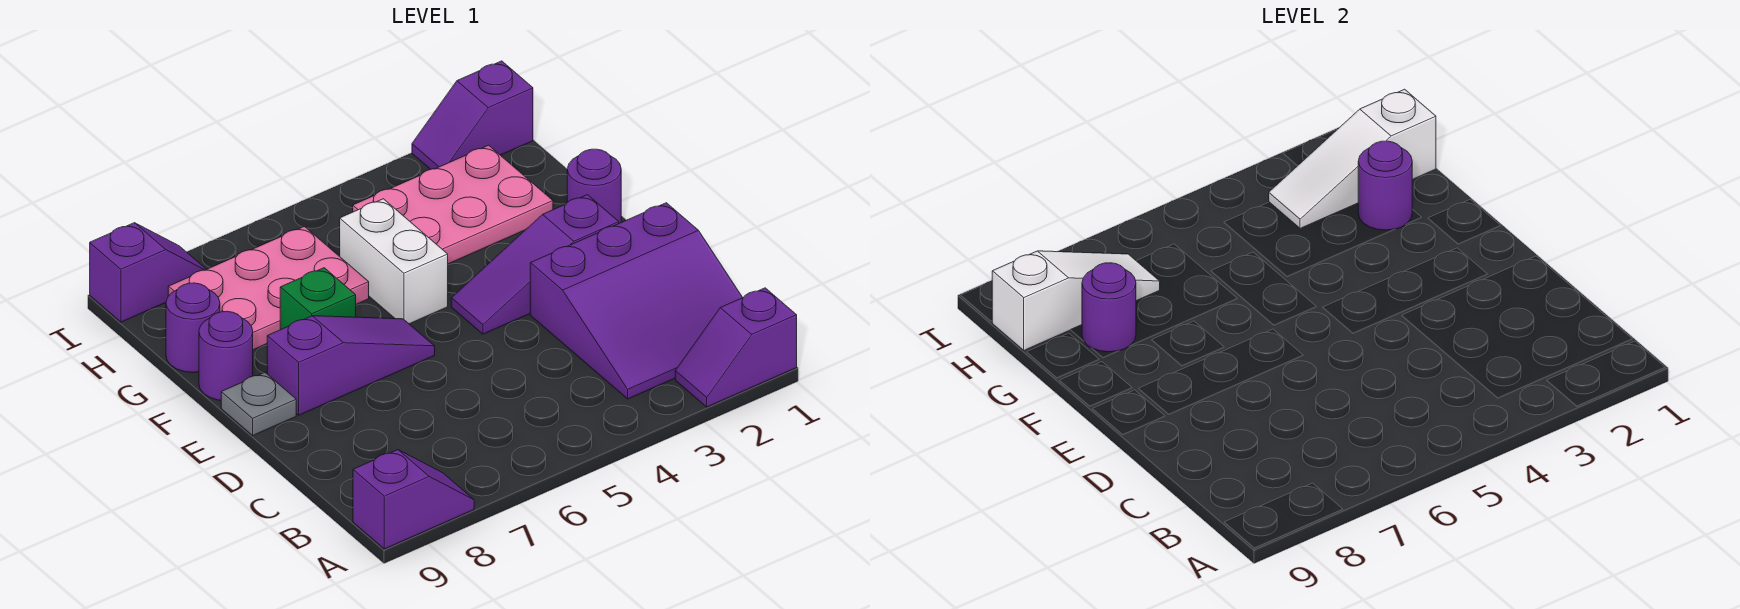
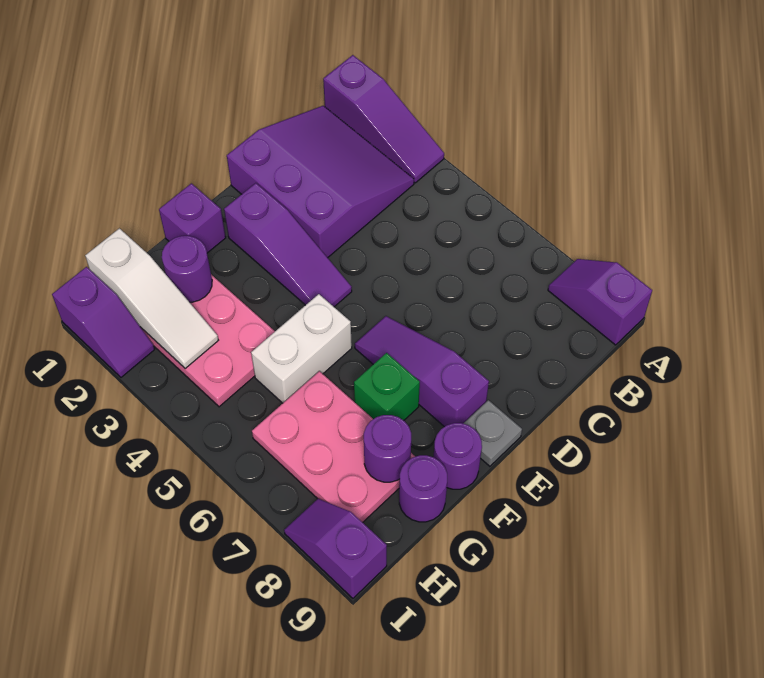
purple 1x2 slope [675,288,797,407] -> purple 1x3 slope [323,55,444,183]
purple 1x1 round brick [567,149,621,223] -> purple 1x1 brick [159,183,226,253]
white 1x3 slope [992,251,1160,350] -> none

